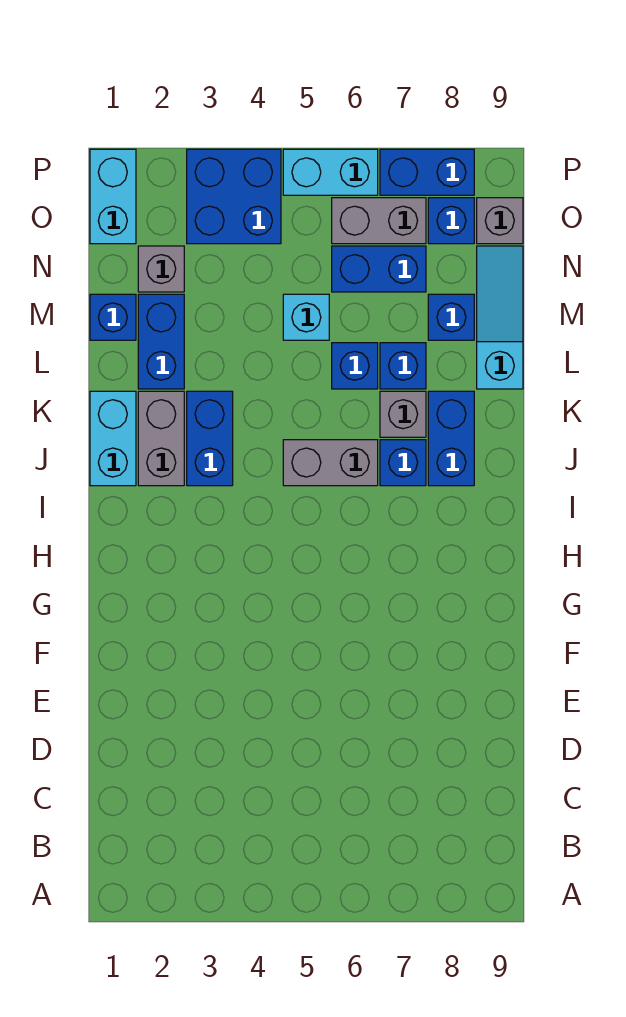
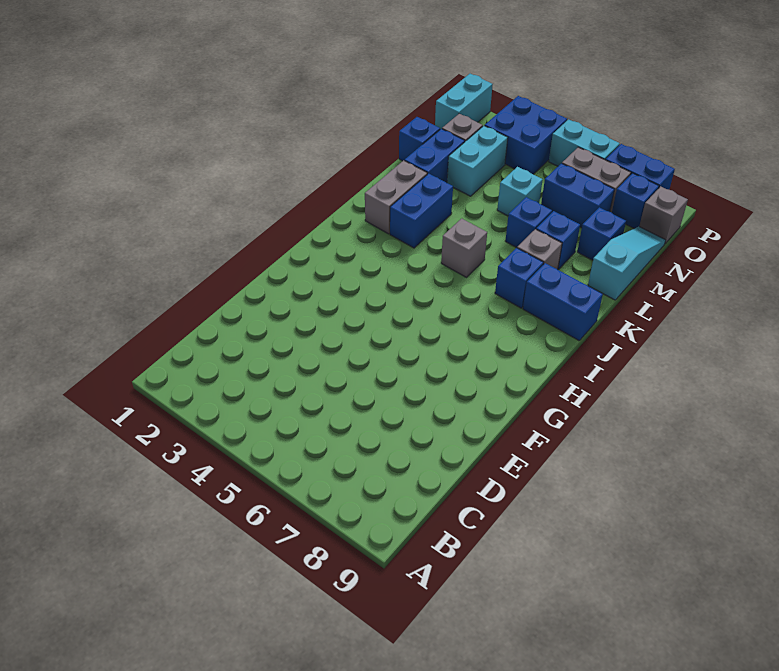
cyan 1x2 brick [90,391,136,486] -> cyan 1x2 brick moved to [447,126,508,196]
grey 1x2 brick [283,440,378,486] -> grey 1x1 brick [441,218,487,277]
blue 1x2 brick [428,391,474,486] -> blue 1x2 brick turned to [523,263,603,340]

